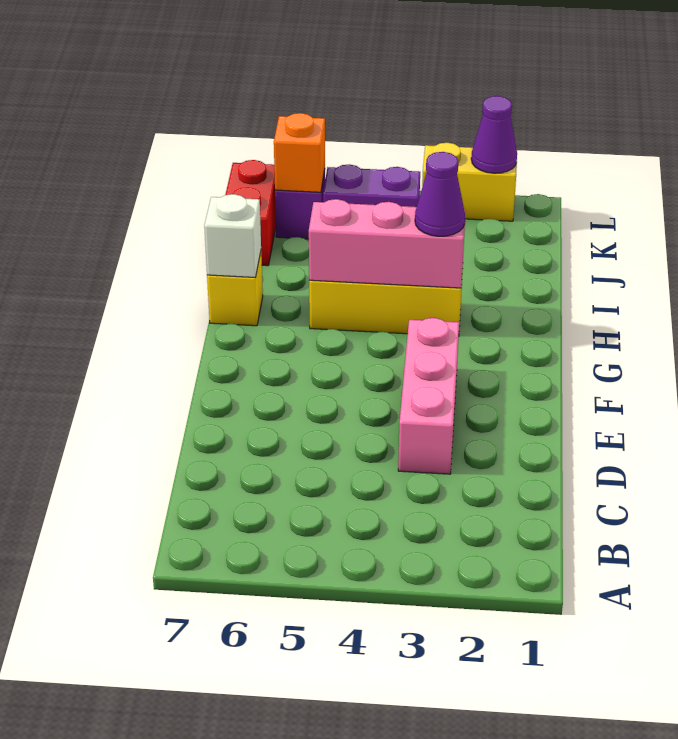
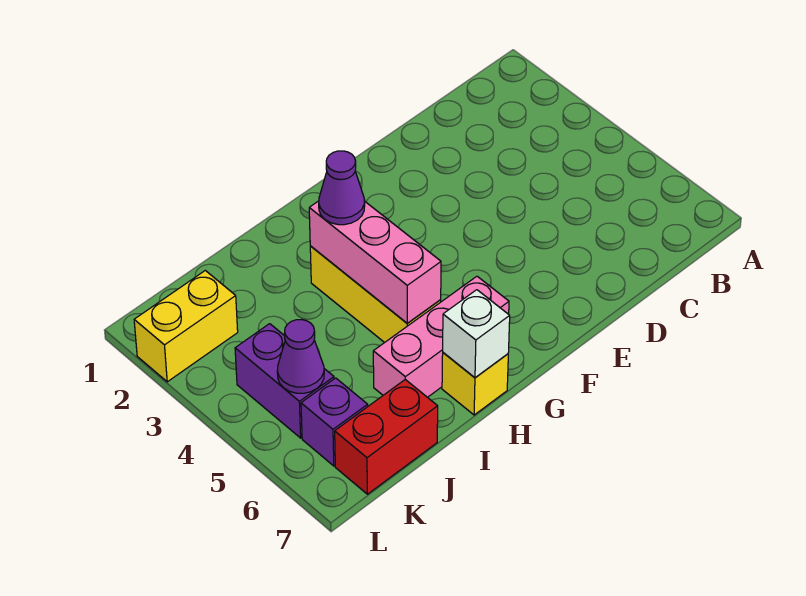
pink 1x3 brick [398,318,459,474] -> pink 1x3 brick moved to [373,276,509,397]
orange 1x1 brick [274,113,325,192] -> none
yellow 1x2 brick [422,143,517,221] -> yellow 1x2 brick turned to [134,271,238,382]
purple 1x1 cone [471,96,517,173] -> purple 1x1 cone moved to [277,320,324,393]

